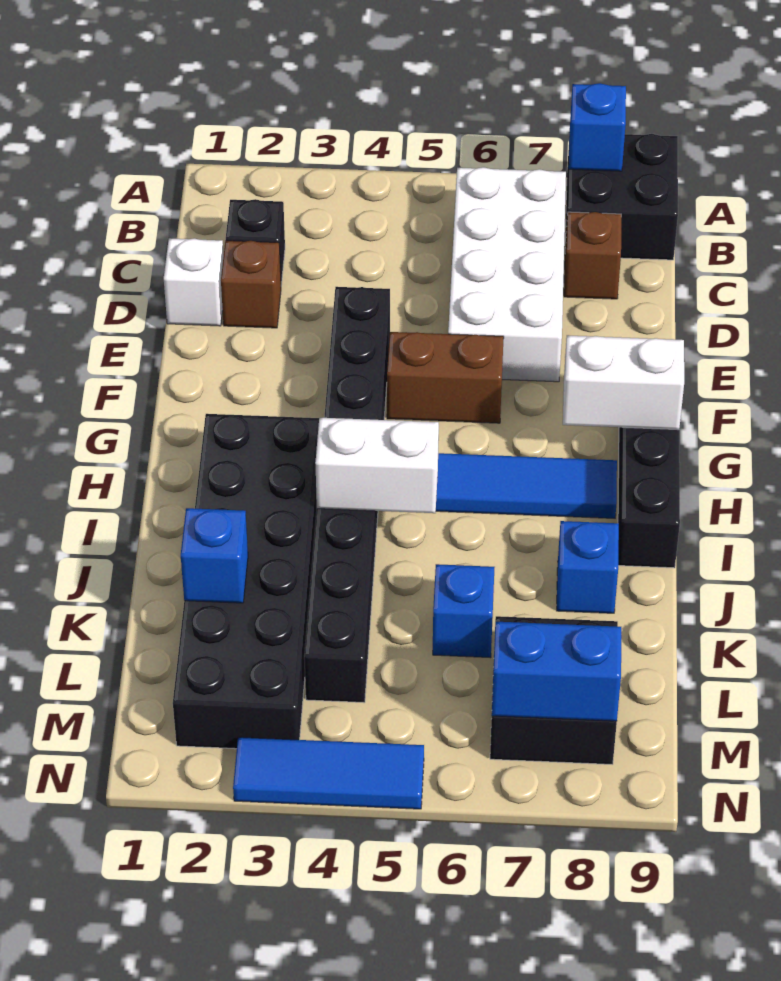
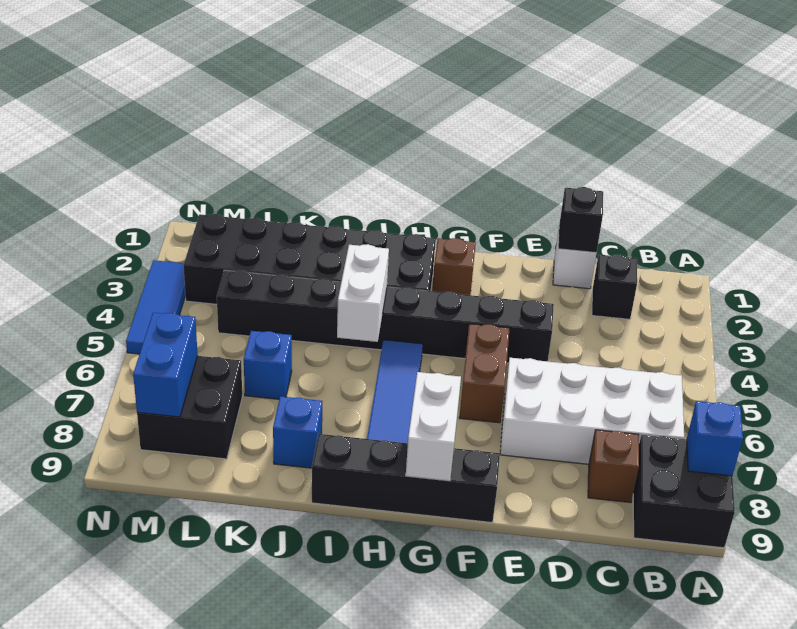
none -> black 1x1 brick [558,187,603,253]
brown 1x1 brick [221,241,281,328] -> brown 1x1 brick moved to [432,238,476,295]
blue 1x1 brick [181,508,248,603] -> none

